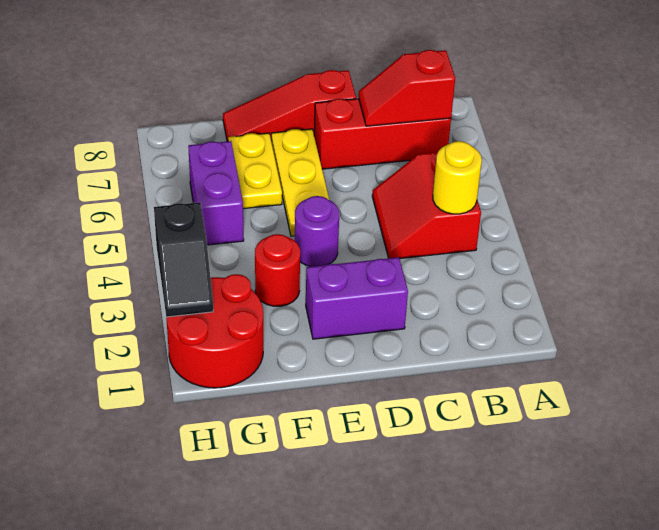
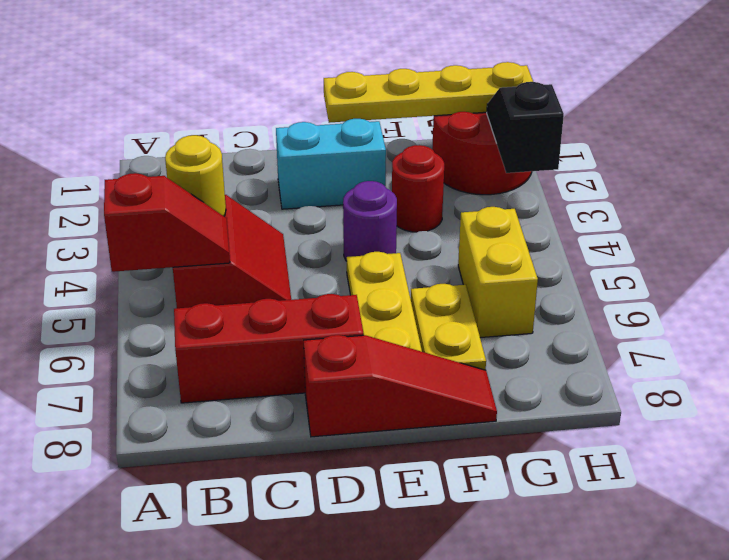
red 1x2 slope [359,50,455,126] -> red 1x2 slope moved to [104,173,230,272]
purple 1x2 brick [306,257,408,339] -> cyan 1x2 brick [276,119,386,209]
none -> yellow 1x4 plate [324,62,533,123]
purple 1x2 brick [188,141,244,245] -> yellow 1x2 brick [458,207,538,338]

